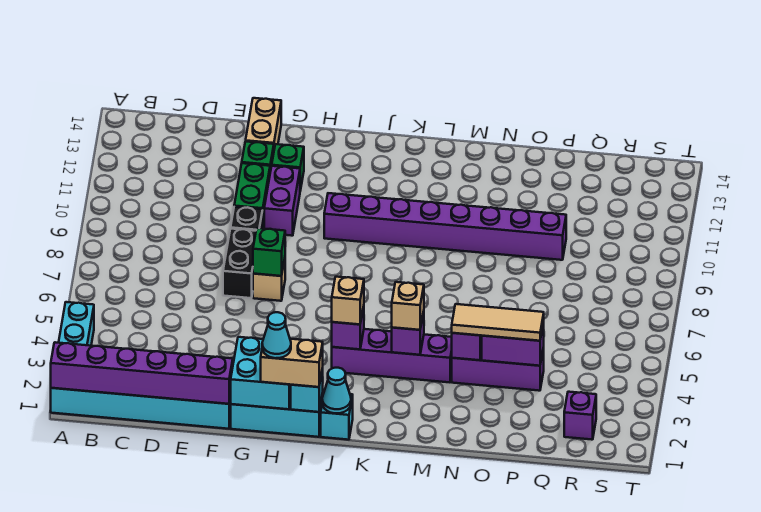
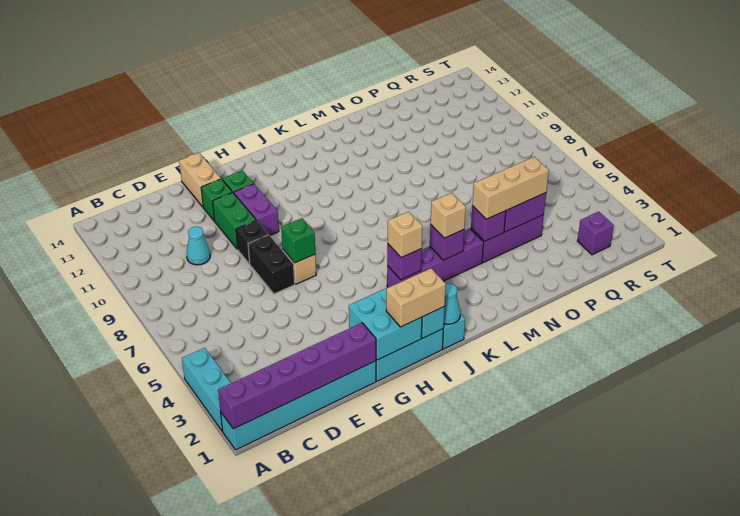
cyan 1x1 cone [262,312,291,358] -> cyan 1x1 cone moved to [187,227,210,265]
purple 1x8 brick [324,193,566,260] -> none
tan 1x3 tile [452,304,544,341] -> tan 1x3 brick [472,157,549,219]

